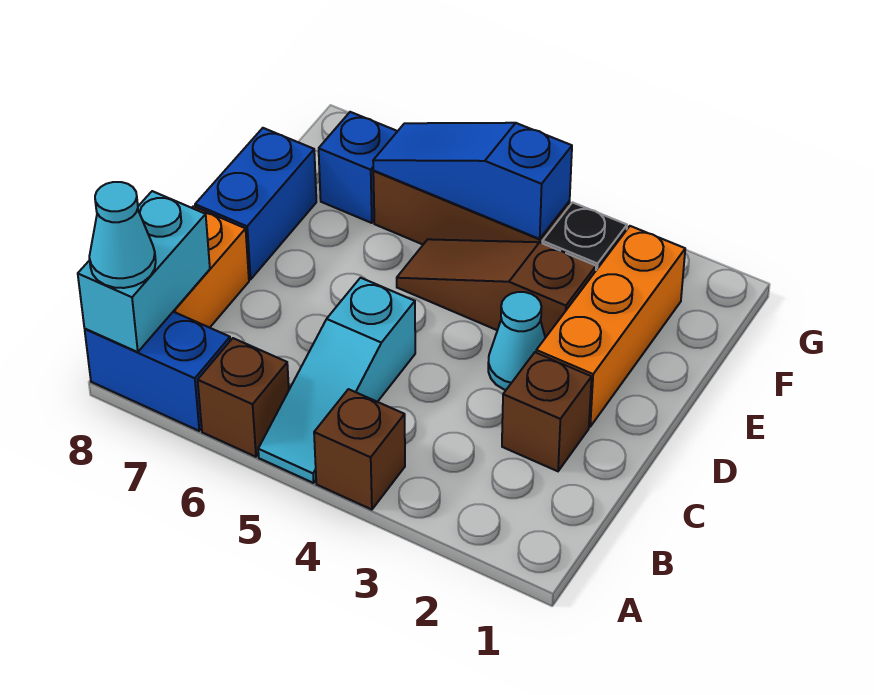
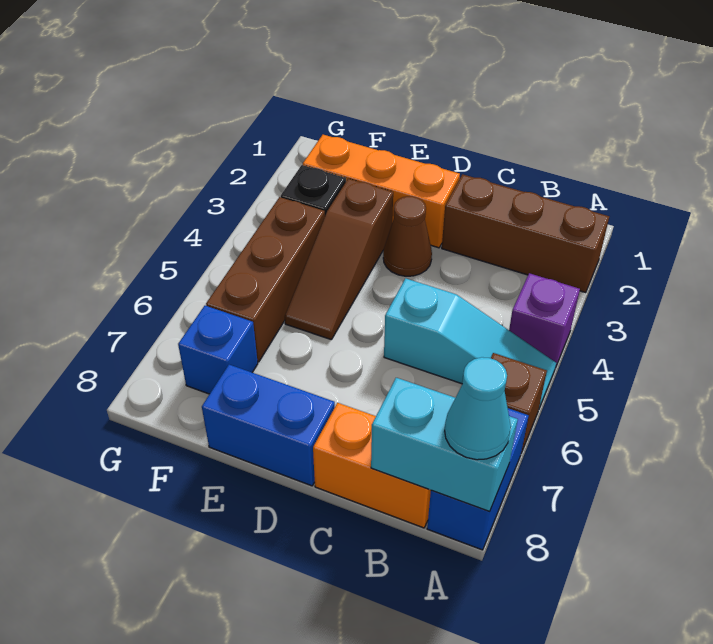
brown 1x1 brick [314,389,405,510] -> purple 1x1 brick [509,273,580,368]
brown 1x1 brick [502,352,592,471] -> brown 1x3 brick [442,174,609,293]
cyan 1x1 cone [488,292,545,390] -> brown 1x1 cone [383,196,432,276]
blue 1x3 slope [373,123,572,239] -> none

